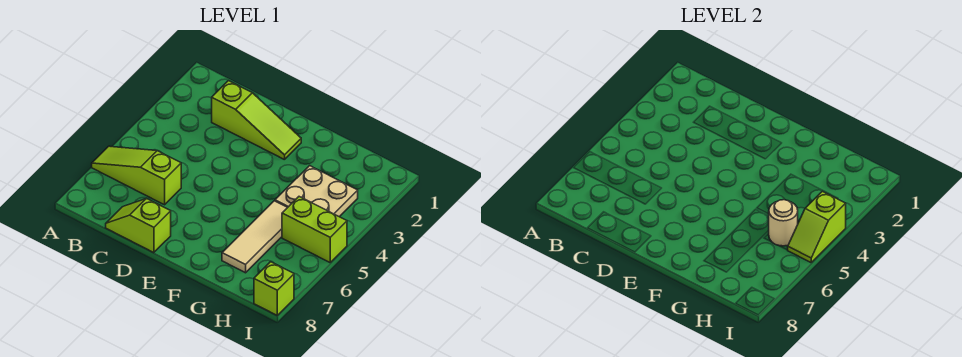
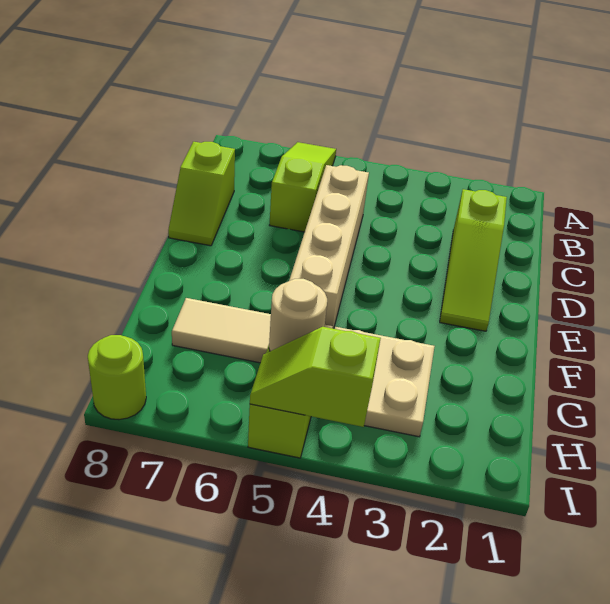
none -> tan 1x4 brick [289,165,369,329]
lime 1x2 slope [106,199,171,253] -> lime 1x2 slope turned to [168,142,235,246]
lime 1x1 brick [254,262,294,315] -> lime 1x1 round brick [88,335,146,420]

